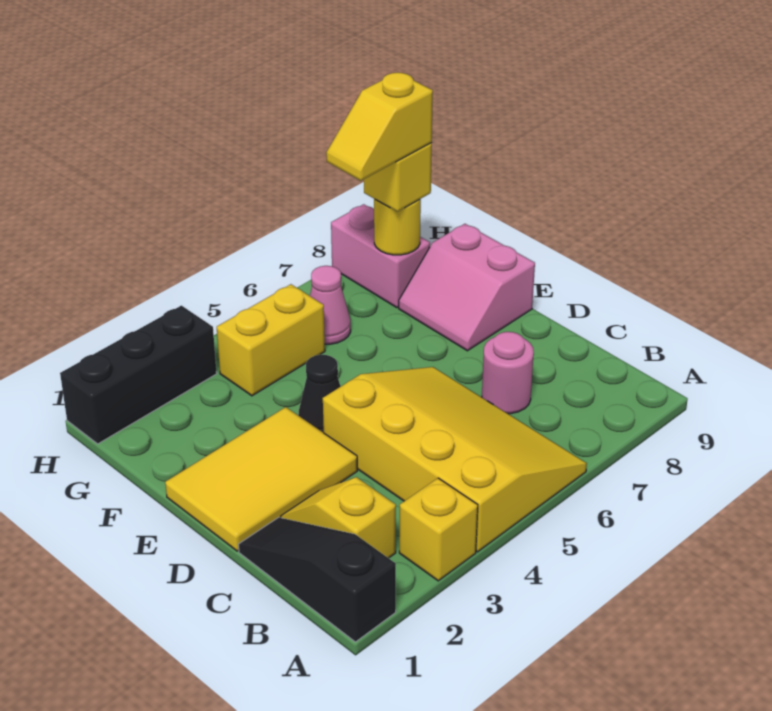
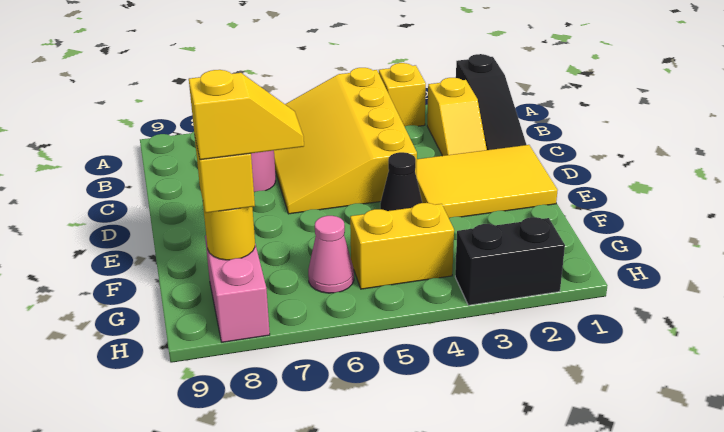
pink 2x2 slope [399,224,535,351] -> none
black 1x3 brick [60,306,217,444] -> black 1x2 brick [455,217,565,305]

